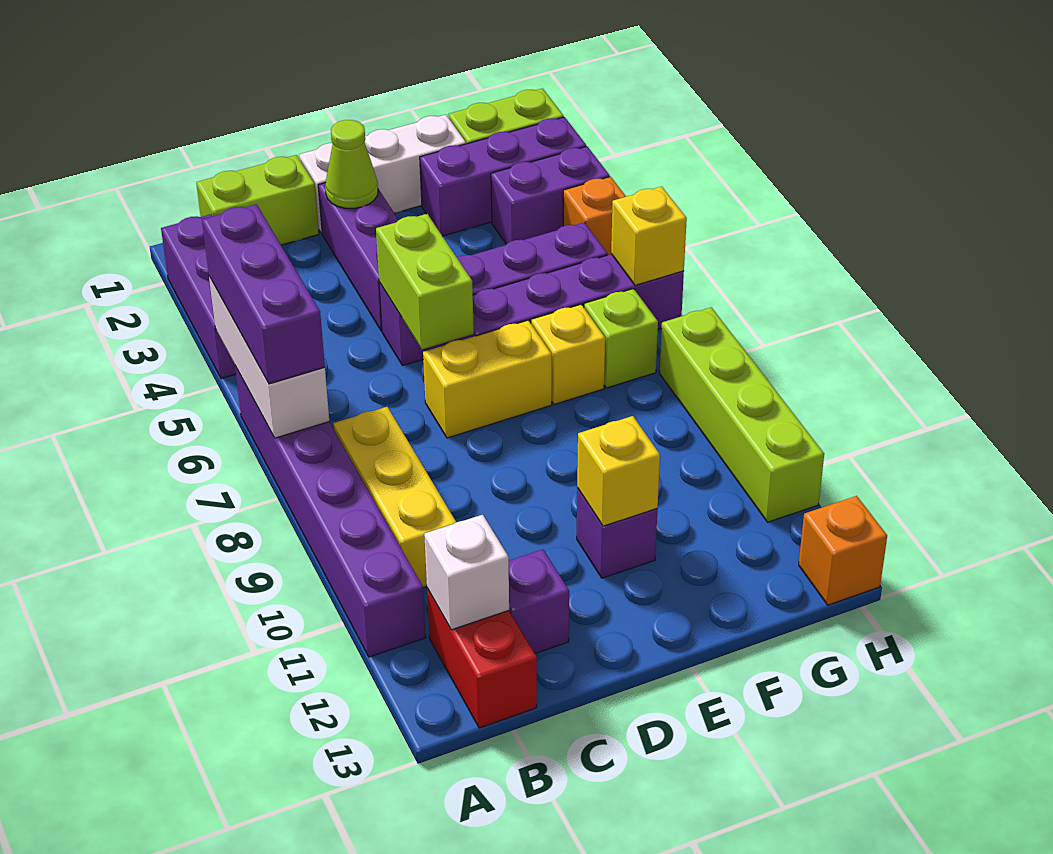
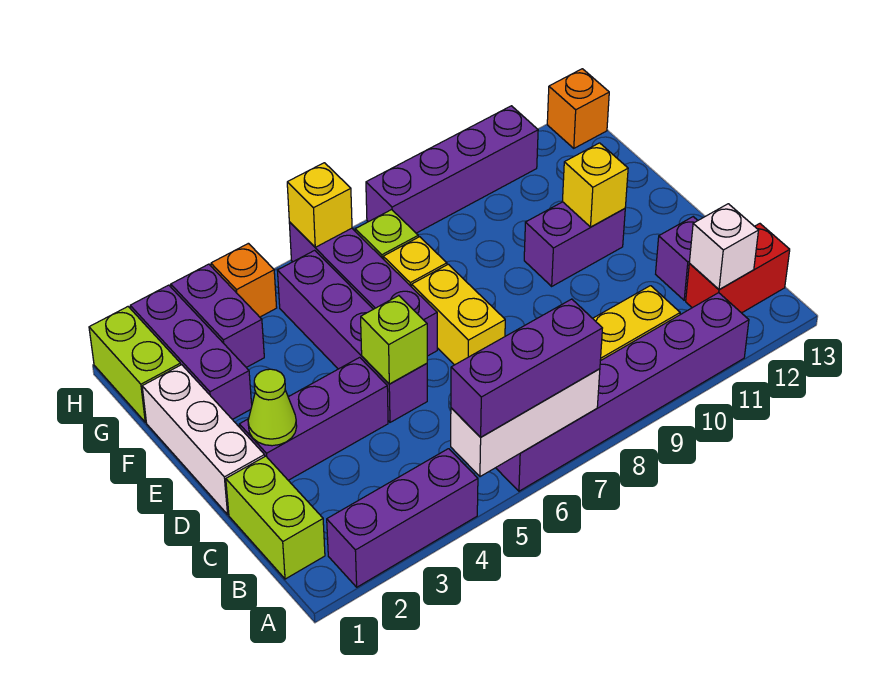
lime 1x2 brick [376,214,474,349] -> lime 1x1 brick [361,296,427,384]
purple 1x1 brick [577,488,658,578] -> purple 1x2 brick [524,202,625,286]
lime 1x4 brick [660,307,824,522] -> purple 1x4 brick [366,106,538,233]

